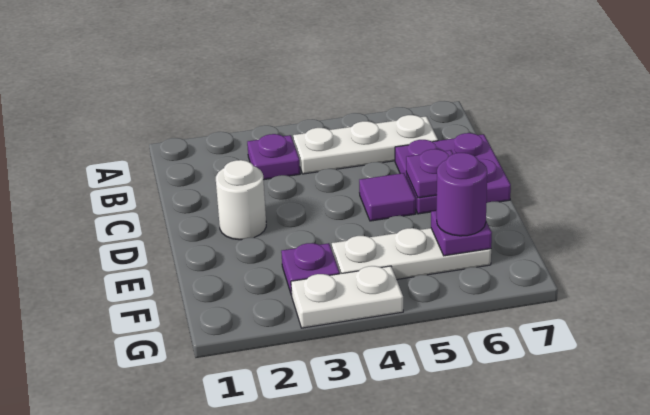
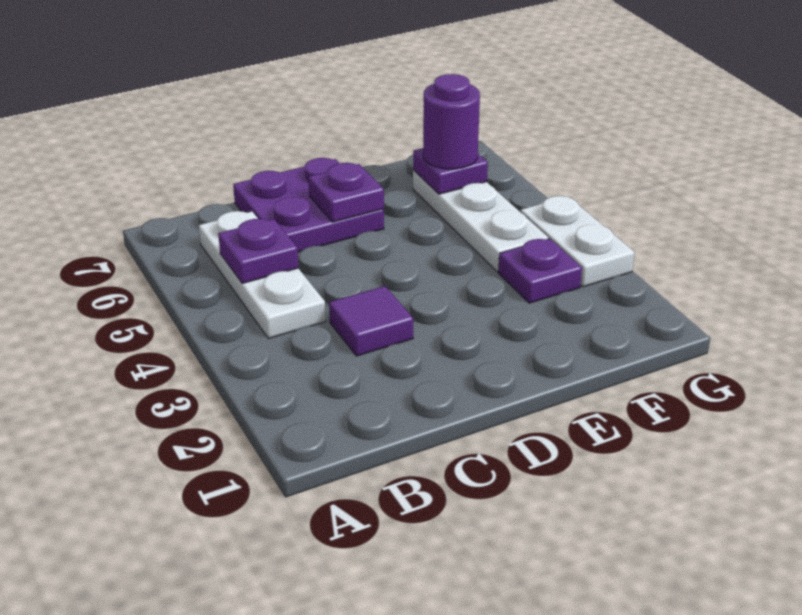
purple 1x1 plate [247,134,300,180] -> purple 1x1 plate moved to [218,219,299,284]
white 1x1 round brick [216,160,266,240] -> none
purple 1x1 tile [359,173,416,221] -> purple 1x1 tile moved to [329,286,413,356]

